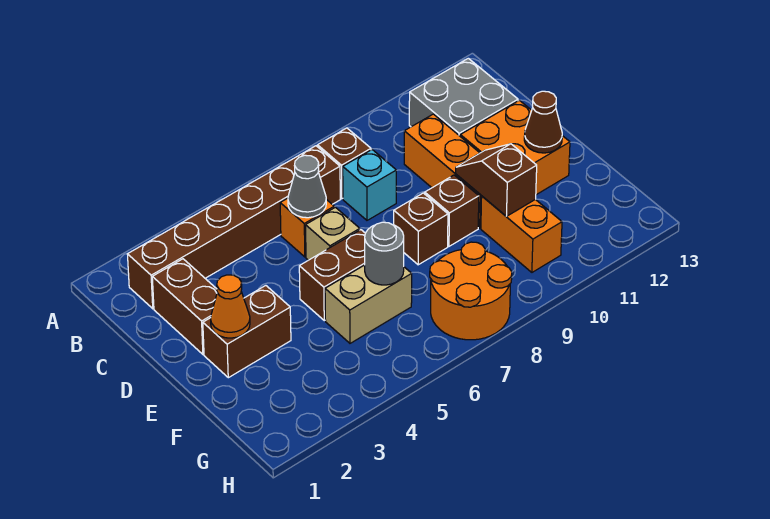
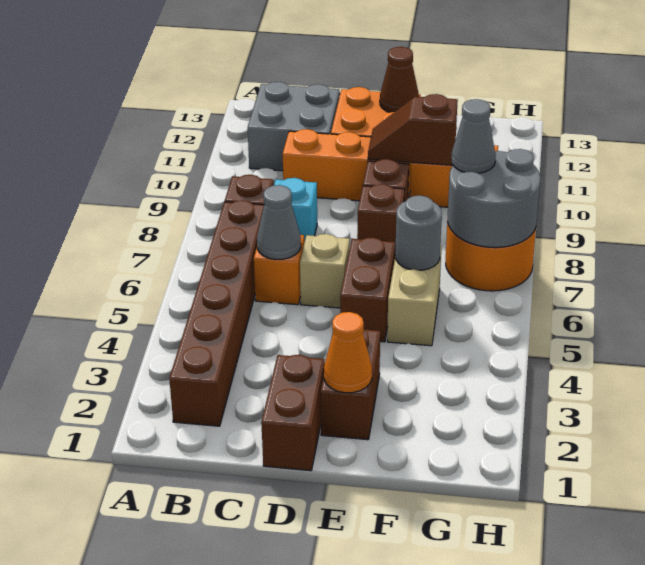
brown 1x2 brick [152,259,217,354] -> brown 1x2 brick turned to [261,355,325,471]
none -> grey 2x2 round brick [448,149,540,248]
none -> grey 1x1 cone [451,99,496,173]

